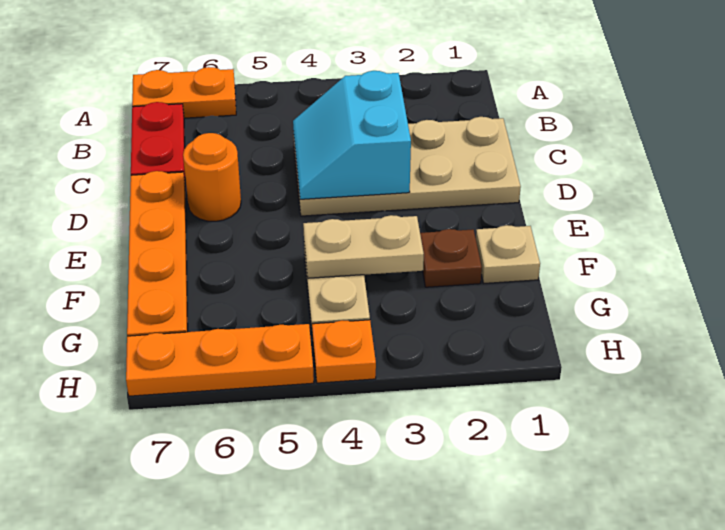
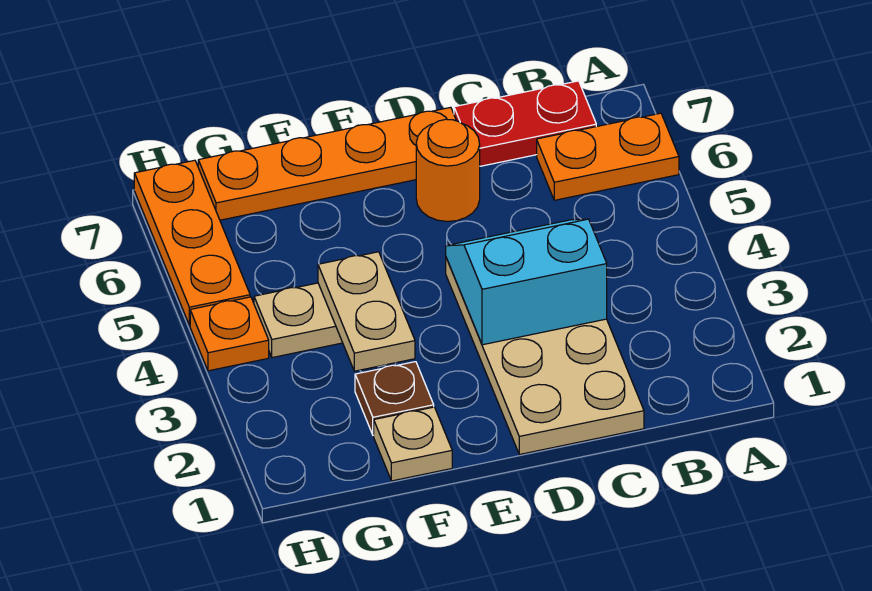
orange 1x2 plate [132,67,236,118] -> orange 1x2 plate turned to [537,113,679,200]

